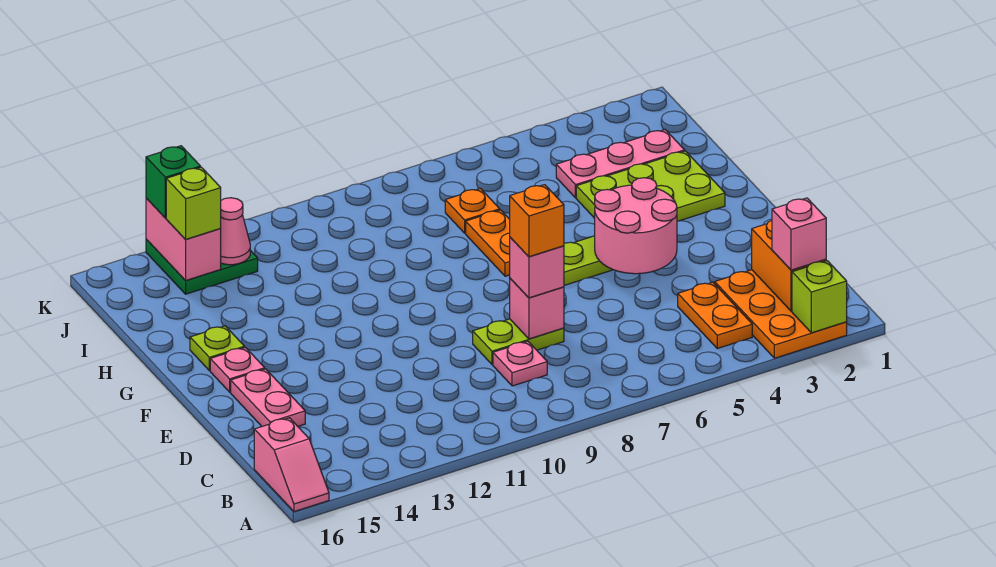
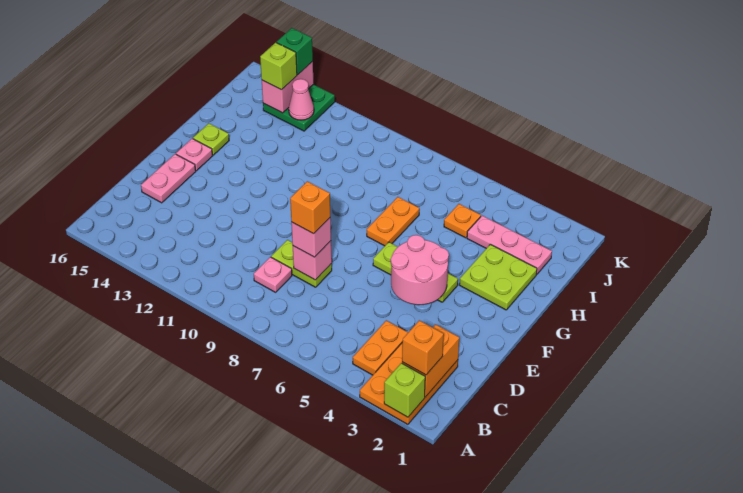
pink 1x2 slope [254,418,329,512] -> none
pink 1x1 brick [772,198,826,270] -> orange 1x1 brick [402,320,444,375]
lime 2x3 plate [576,151,725,221] -> lime 2x2 plate [459,244,537,310]
orange 1x1 plate [445,188,500,233] -> orange 1x1 plate moved to [444,204,481,238]

